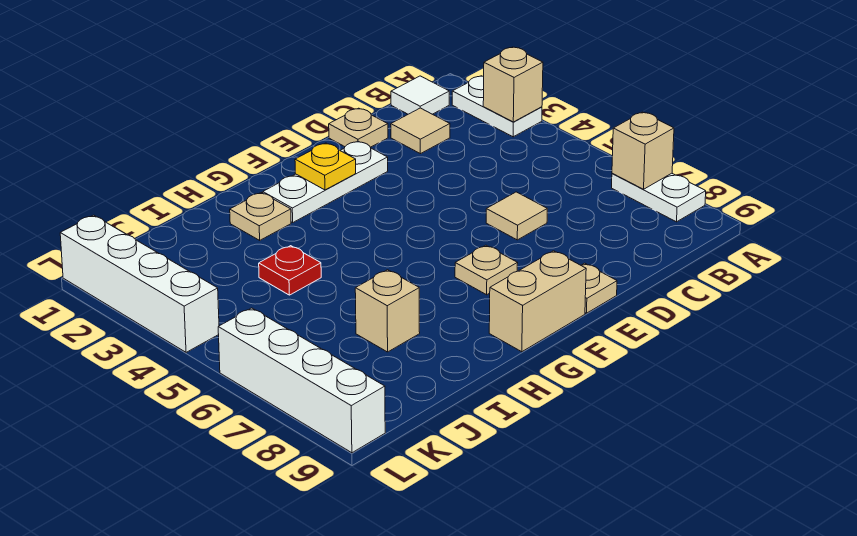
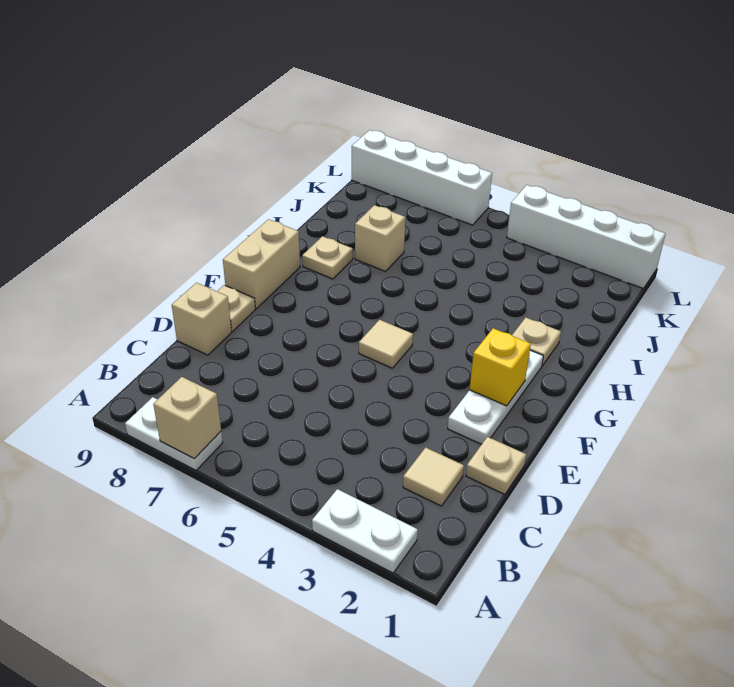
tan 1x1 brick [483,47,543,122] -> tan 1x1 brick moved to [172,283,232,355]
white 1x1 tile [391,76,449,114] -> none
tan 1x1 tile [486,192,547,240] -> tan 1x1 tile moved to [359,320,413,368]
yellow 1x1 plate [295,143,356,190] -> yellow 1x1 brick [470,328,531,406]
tan 1x1 plate [455,245,518,295] -> tan 1x1 plate moved to [302,236,353,279]
red 1x1 plate [259,246,321,295] -> none

